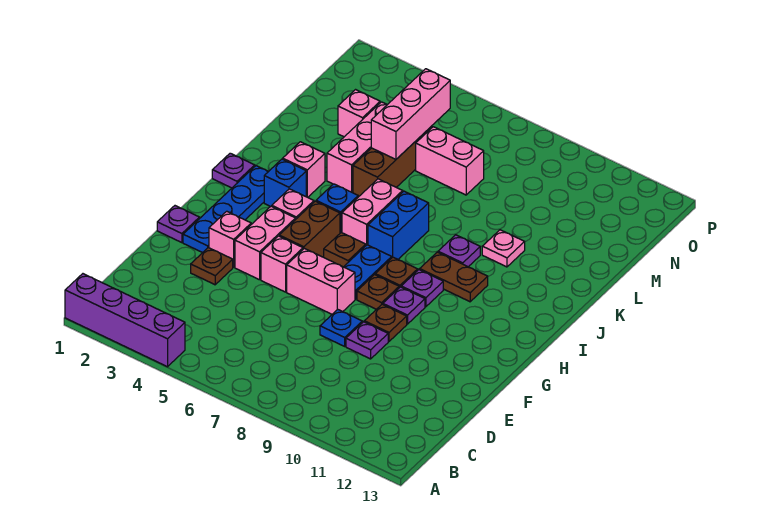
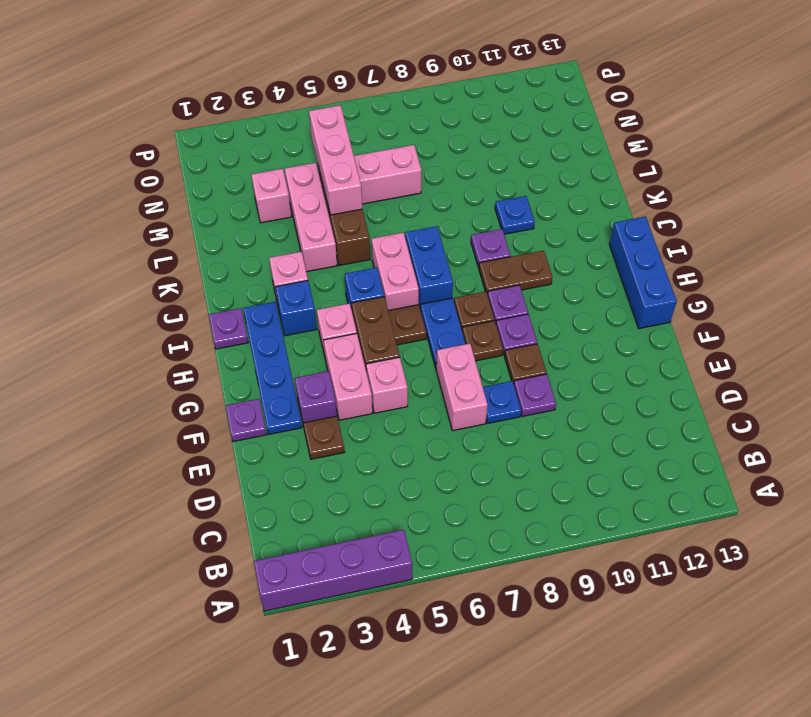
pink 1x1 brick [209,211,251,267] -> purple 1x1 brick [295,371,337,423]
pink 1x2 brick [287,248,355,314] -> pink 1x2 brick turned to [436,344,488,431]
none -> blue 1x3 brick [609,217,677,329]
pink 1x1 plate [482,230,525,267] -> blue 1x1 plate [495,196,535,234]

